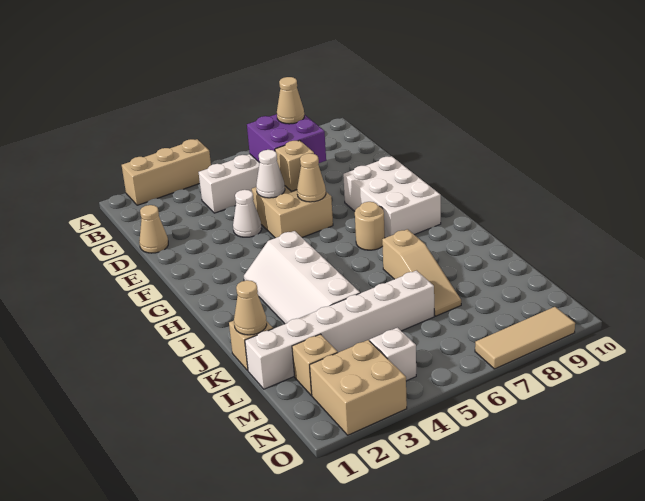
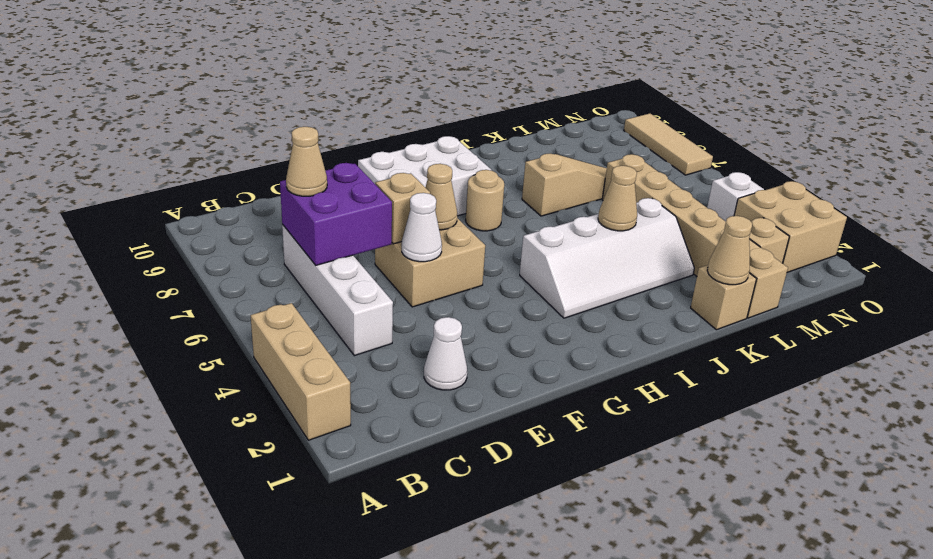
tan 1x1 cone [139,205,168,253] -> tan 1x1 cone moved to [598,166,637,231]
white 1x1 cone [233,190,262,237] -> white 1x1 cone moved to [424,317,467,390]
white 1x6 brick [245,271,434,389] -> tan 1x6 brick [602,154,788,318]

